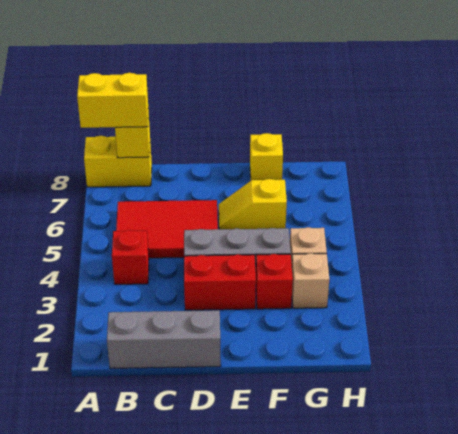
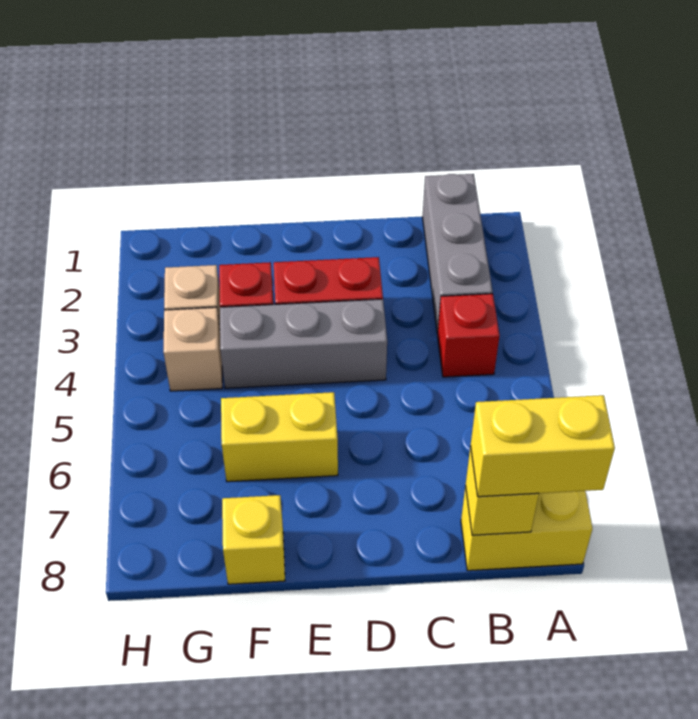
grey 1x3 brick [107,310,221,368] -> grey 1x3 brick turned to [422,174,493,334]
red 2x3 tile [116,200,218,258] -> none
yellow 1x2 slope [219,179,287,229] -> yellow 1x2 brick [221,392,338,482]

